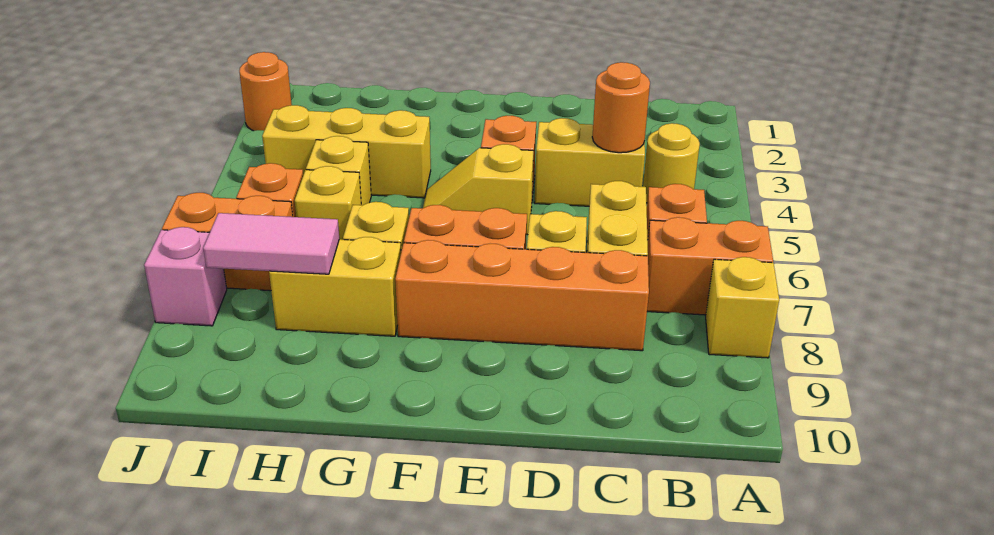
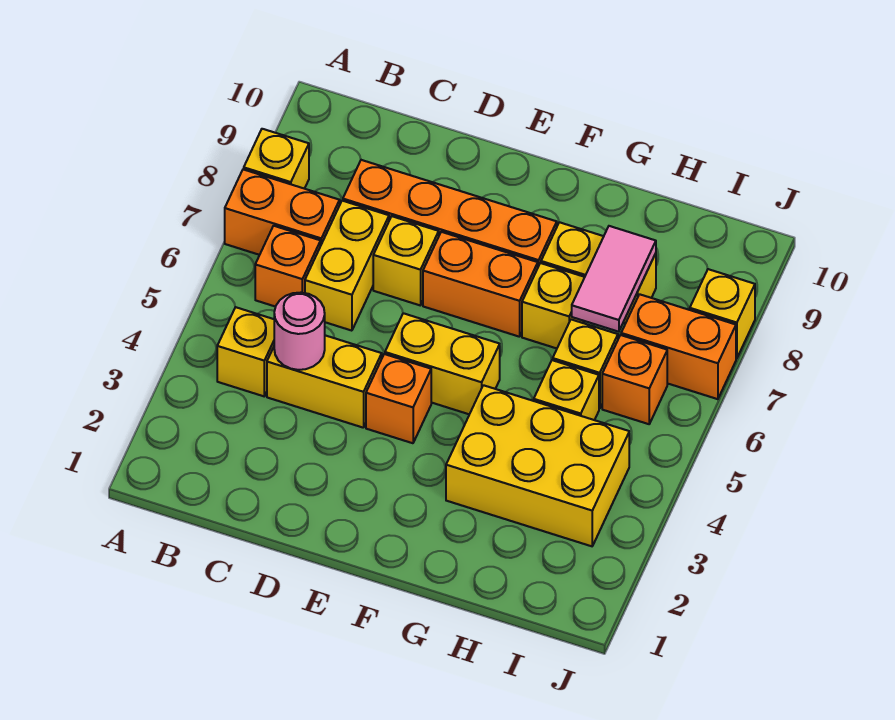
yellow 1x1 round brick [643,123,700,203] -> yellow 1x1 brick [217,307,274,396]
orange 1x1 round brick [592,62,650,153] -> pink 1x1 round brick [274,293,325,370]
yellow 1x2 slope [423,144,534,235] -> yellow 1x2 brick [385,313,500,414]
yellow 1x3 brick [262,105,431,198] -> yellow 2x3 brick [446,385,629,546]
pink 1x2 tile [203,213,339,274] -> pink 1x2 tile turned to [572,226,656,332]
orange 1x1 round brick [239,52,292,131] -> none
pink 1x1 brick [144,227,227,326] -> yellow 1x1 brick [690,269,755,358]

